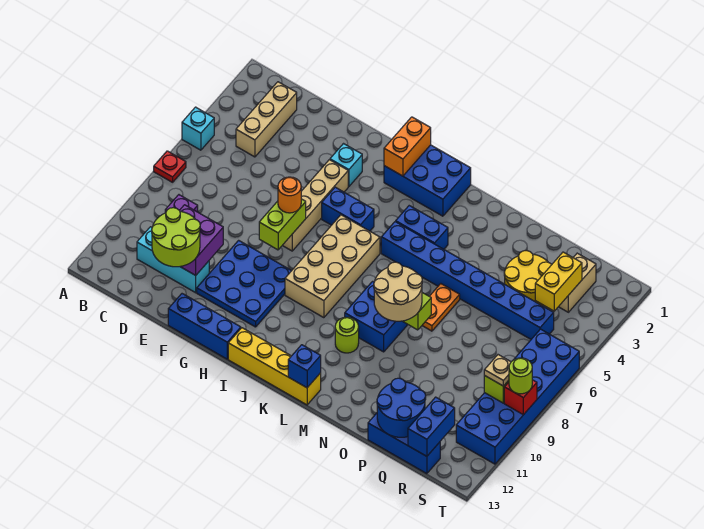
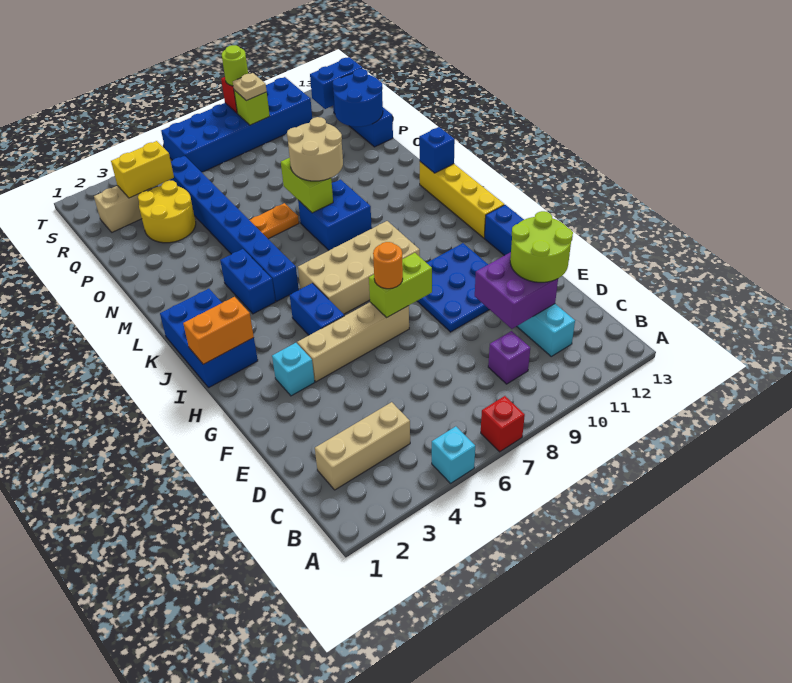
red 1x1 plate [154,151,186,182] -> red 1x1 brick [481,396,525,452]
lime 1x1 round brick [335,317,359,353] -> none

